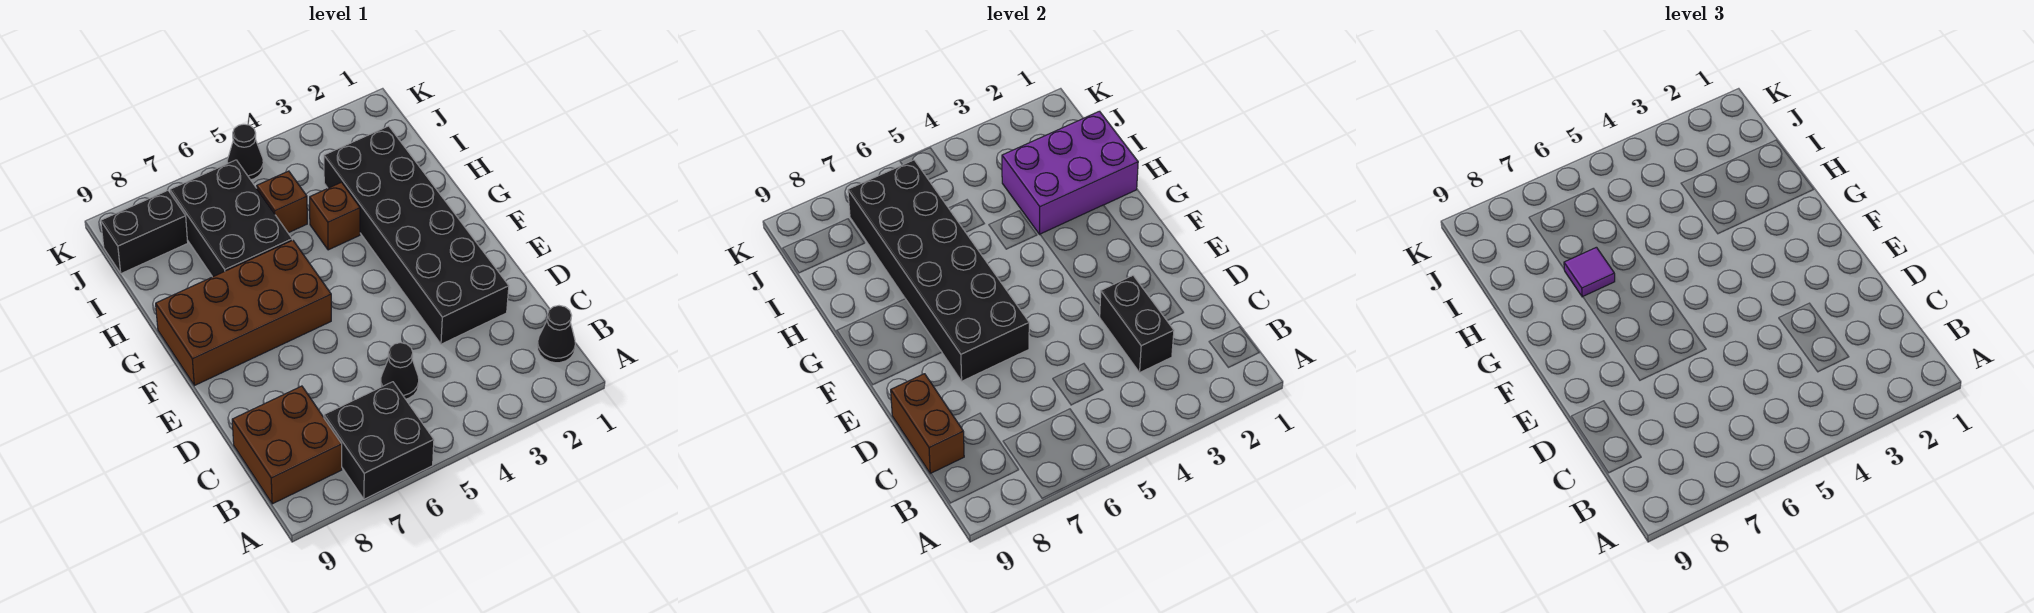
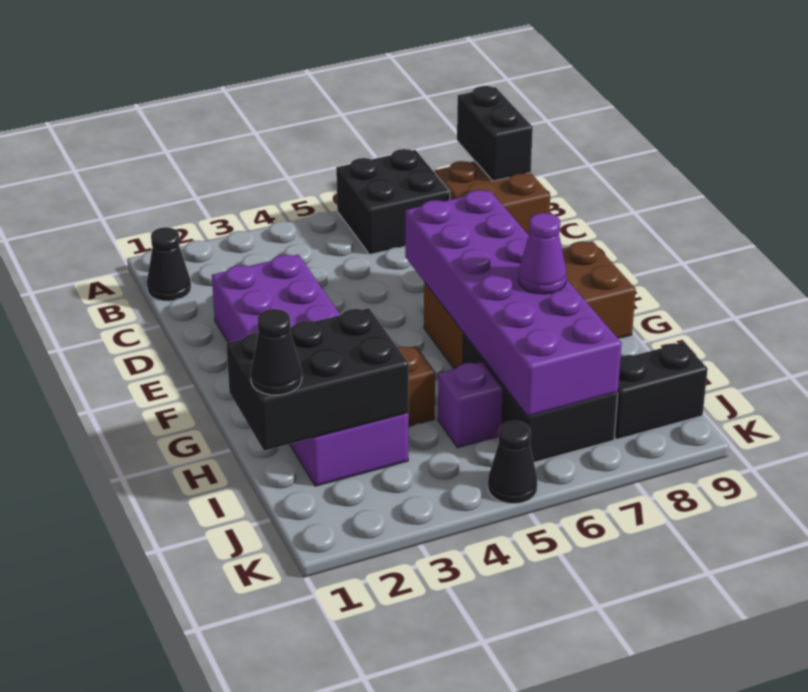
black 1x2 brick [1100,276,1174,372] -> black 1x2 brick moved to [457,86,533,181]
black 1x1 cone [381,343,419,399] -> black 1x1 cone moved to [250,309,302,395]
brown 1x2 brick [891,374,964,474] -> none
black 2x6 brick [324,126,509,344] -> purple 2x6 brick [212,255,409,486]
black 2x6 brick [848,160,1029,381] -> purple 2x6 brick [405,190,622,416]
purple 2x3 brick [1002,111,1138,235] -> black 2x3 brick [226,308,409,451]
purple 1x1 tile [1564,247,1615,297] -> purple 1x1 cone [518,213,566,294]
brown 1x1 brick [257,171,307,233] -> purple 1x1 brick [438,362,503,448]

